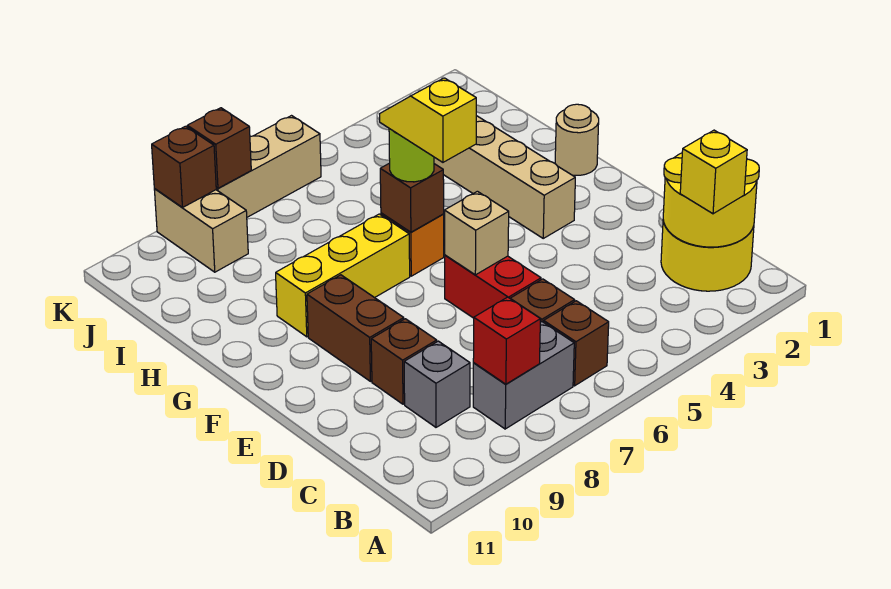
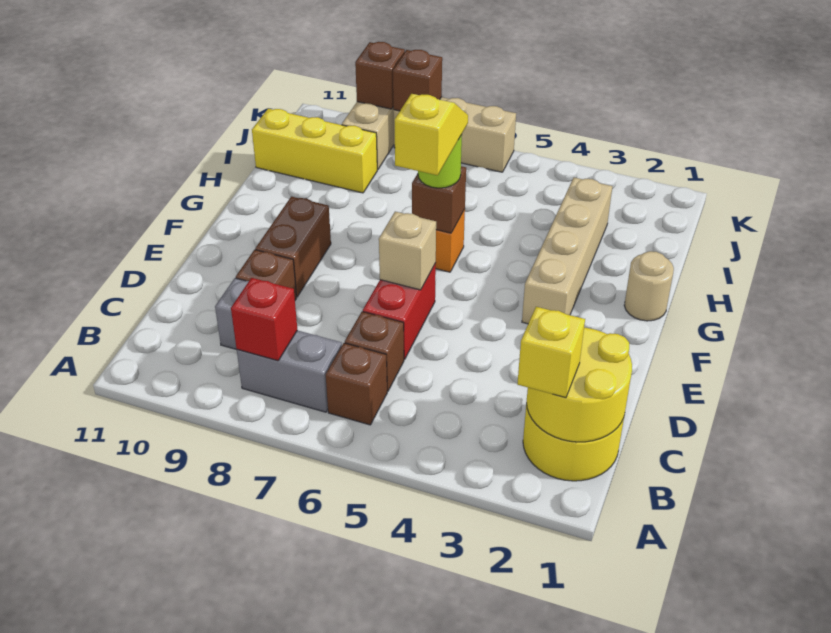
yellow 1x3 brick [276,214,410,337] -> yellow 1x3 brick moved to [252,109,377,193]

